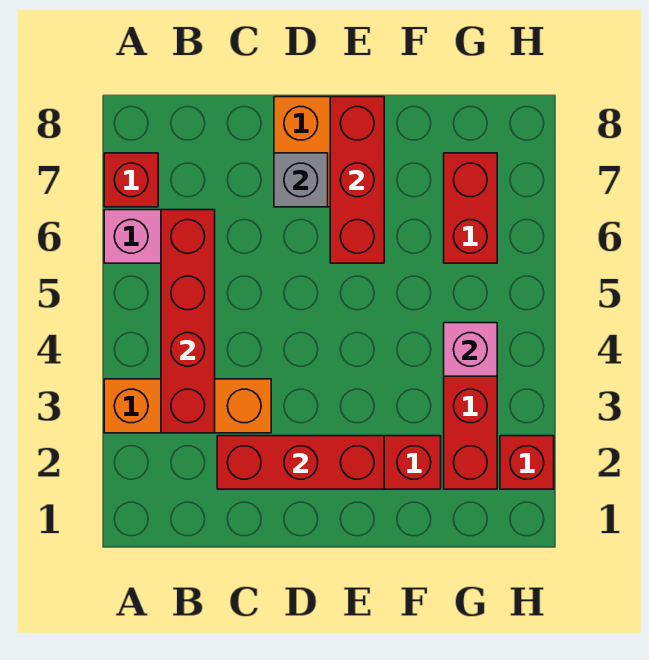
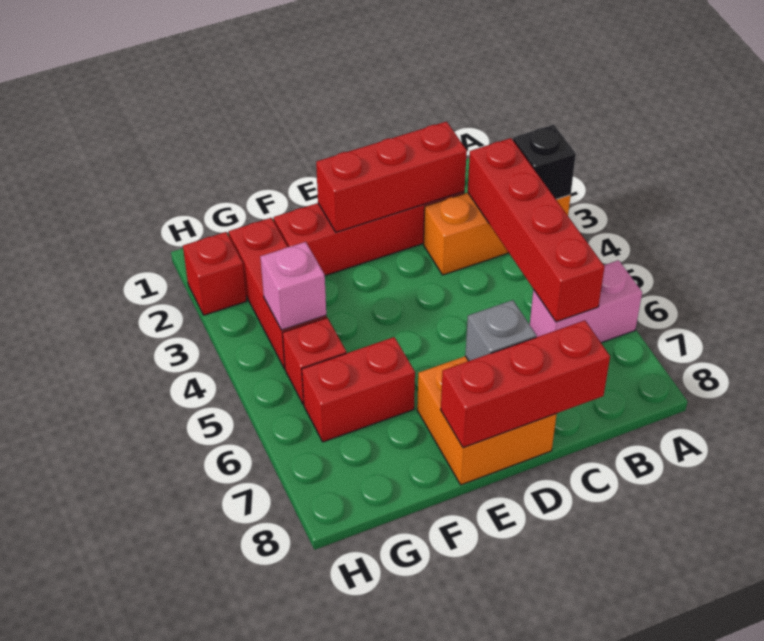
none -> black 1x1 brick [513,125,576,199]
red 1x1 brick [104,153,158,207] -> red 1x1 brick moved to [283,318,346,405]
red 1x3 brick [330,97,384,263] -> red 1x3 brick turned to [441,321,610,448]
red 1x2 brick [444,153,497,263] -> red 1x2 brick turned to [302,337,415,442]

